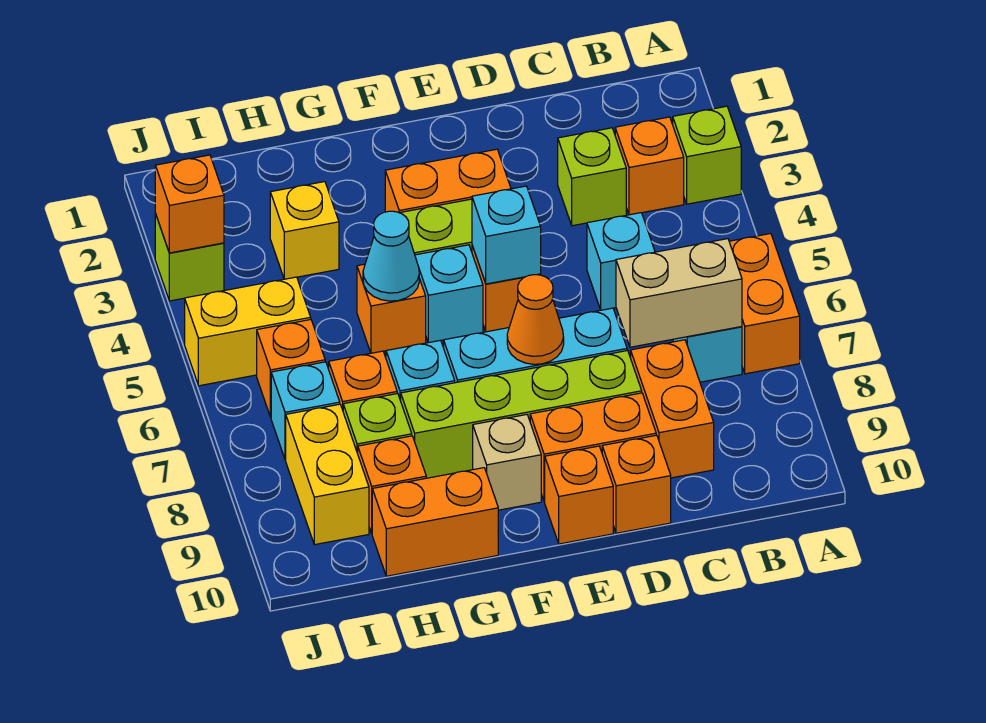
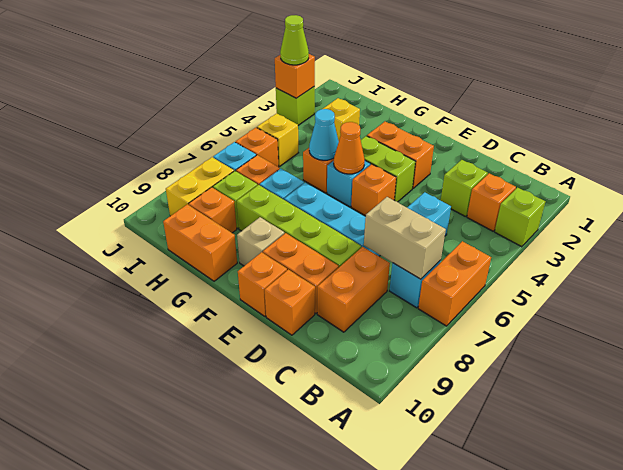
cyan 1x1 brick [472,186,541,284] -> none
orange 1x1 cone [507,275,564,364] -> orange 1x1 cone moved to [334,122,365,174]
yellow 1x2 brick [185,277,311,386] -> yellow 1x1 brick [257,113,298,167]
none -> lime 1x1 cone [280,15,309,65]

